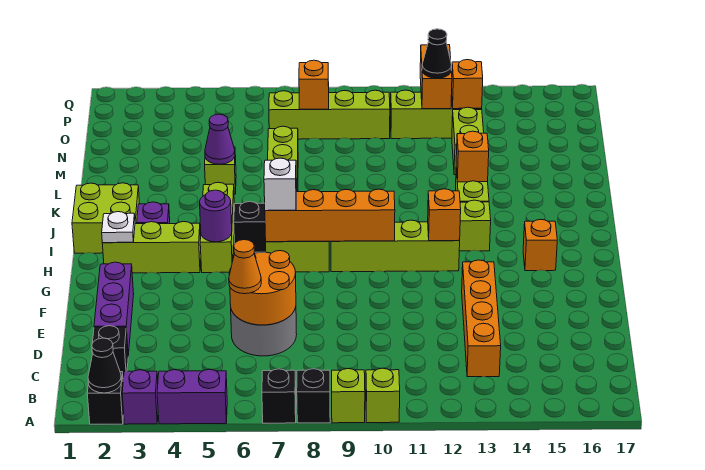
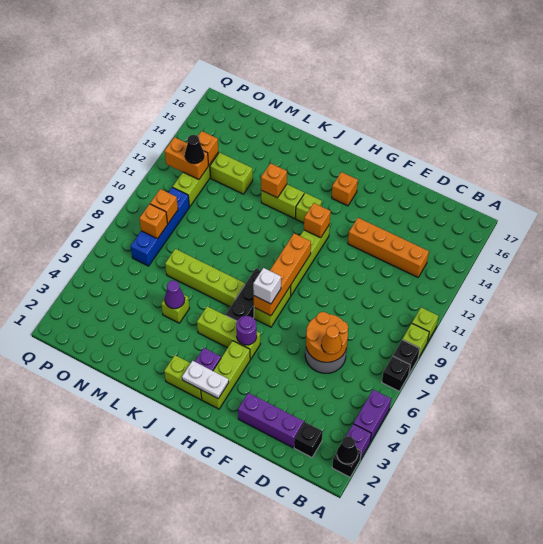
white 1x1 plate [102,212,135,243] -> white 1x2 plate [182,361,229,398]
lime 2x2 brick [72,183,140,253] -> lime 1x2 brick [164,355,202,400]
lime 1x4 brick [269,90,390,139] -> blue 1x4 brick [131,187,189,266]
none -> orange 1x1 brick [150,189,178,224]

